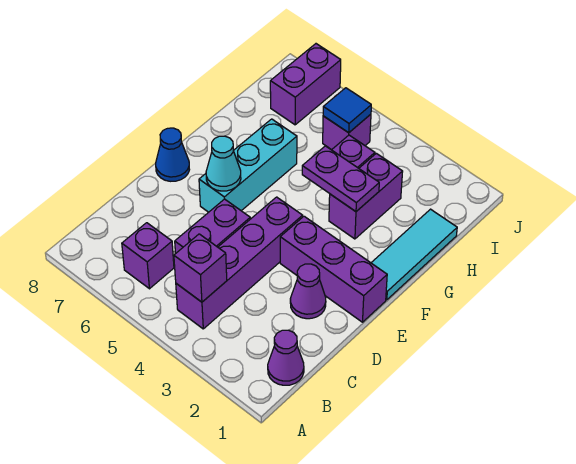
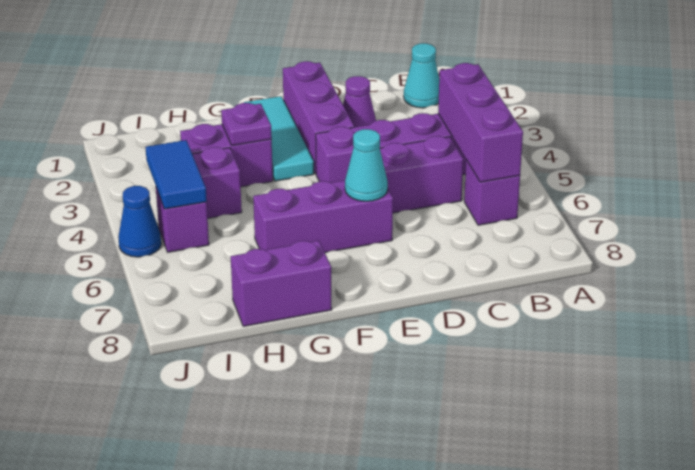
purple 1x1 cone [268,330,304,385] -> cyan 1x1 cone [404,43,439,108]
purple 1x1 brick [174,234,227,302] -> purple 1x3 brick [438,63,523,182]
cyan 1x3 brick [199,119,297,212] -> purple 1x3 brick [253,180,393,253]
blue 1x1 cone [156,128,190,181] -> blue 1x1 cone moved to [118,186,161,257]
cyan 1x3 tile [371,209,457,300] -> cyan 1x3 tile turned to [244,96,314,181]
purple 1x2 plate [302,146,379,211] -> purple 1x1 plate [221,103,272,145]
blue 1x1 tile [323,88,371,133] -> blue 1x2 tile [146,140,207,209]
purple 1x2 brick [270,44,341,125] -> purple 1x2 brick moved to [231,241,332,326]

